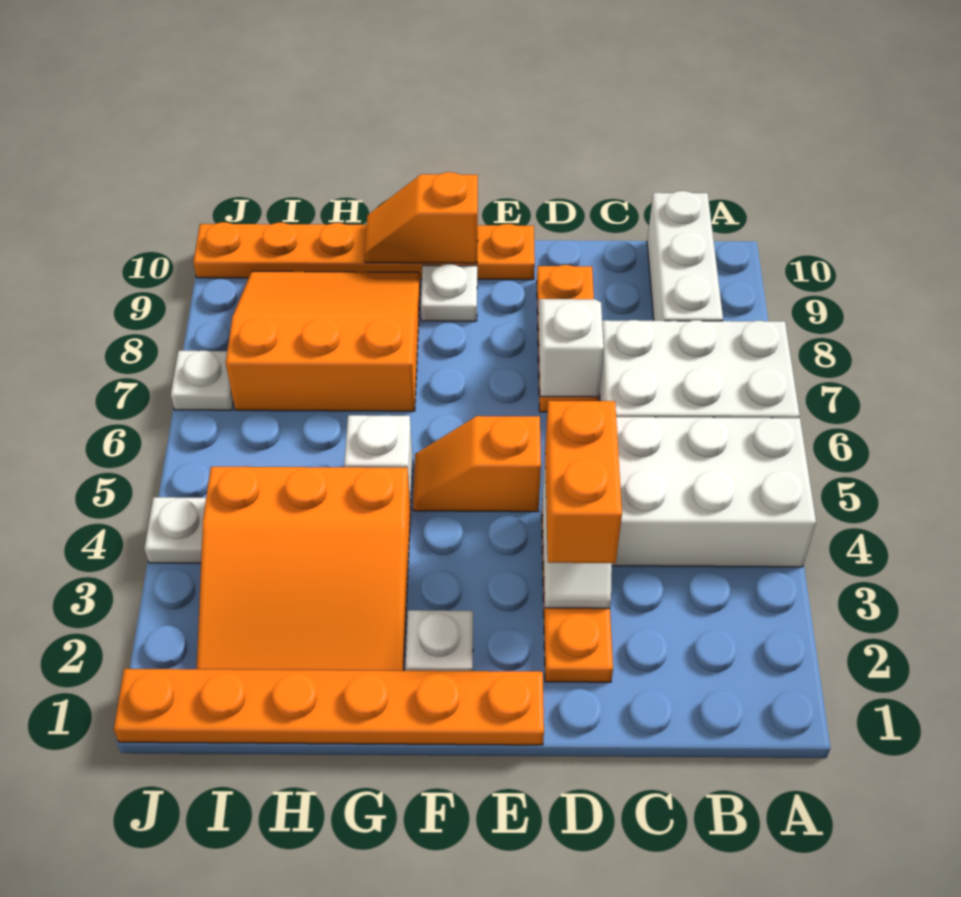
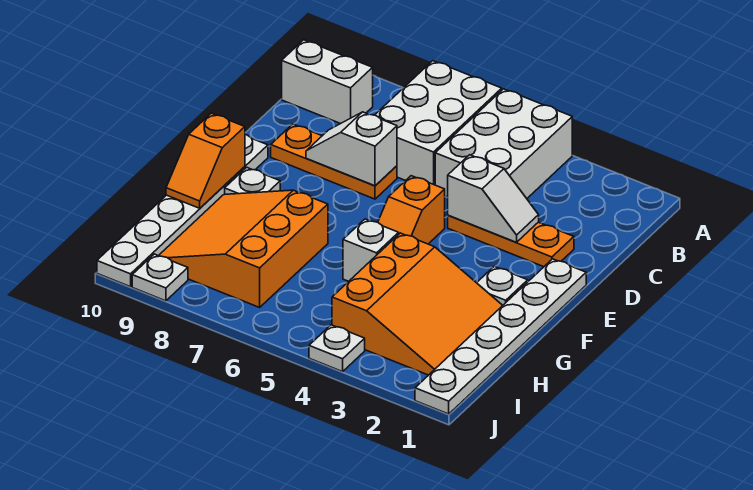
white 1x3 brick [647,191,723,321] -> white 1x2 brick [282,40,373,124]
orange 1x2 brick [545,401,622,563] -> none
orange 1x6 plate [114,669,544,745] -> white 1x6 plate [415,259,586,414]
orange 1x6 plate [193,222,535,280] -> white 1x6 plate [97,135,268,287]
white 1x1 plate [171,351,233,410] -> white 1x1 plate moved to [132,254,188,301]

